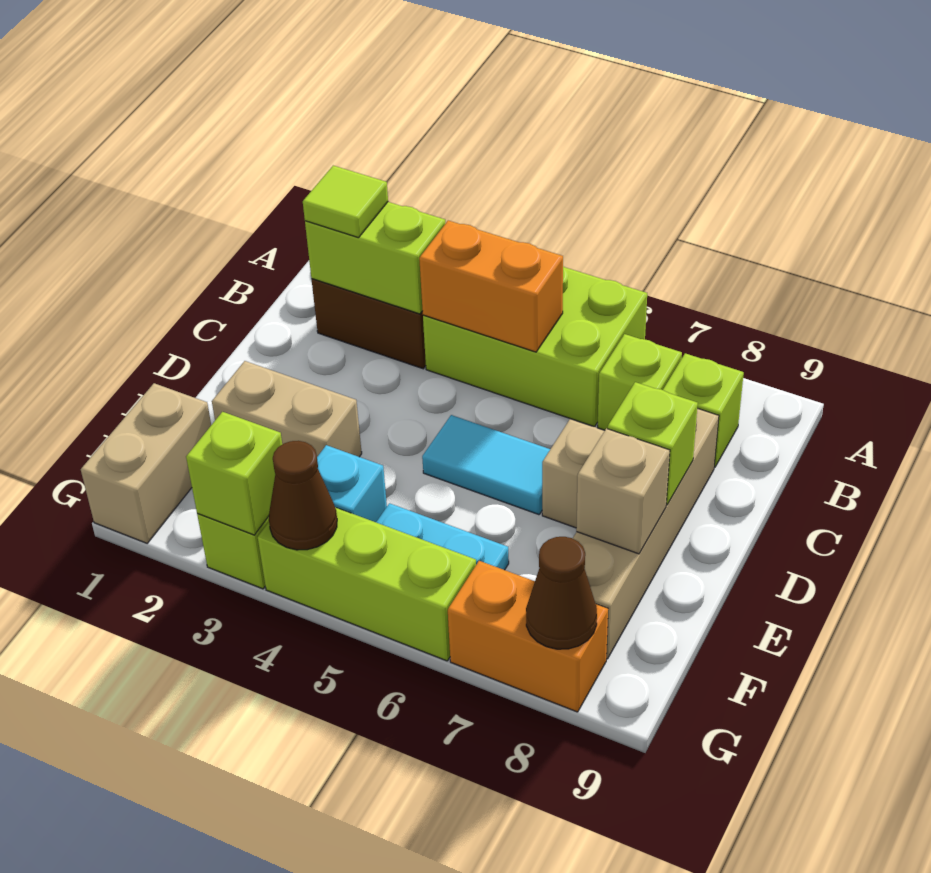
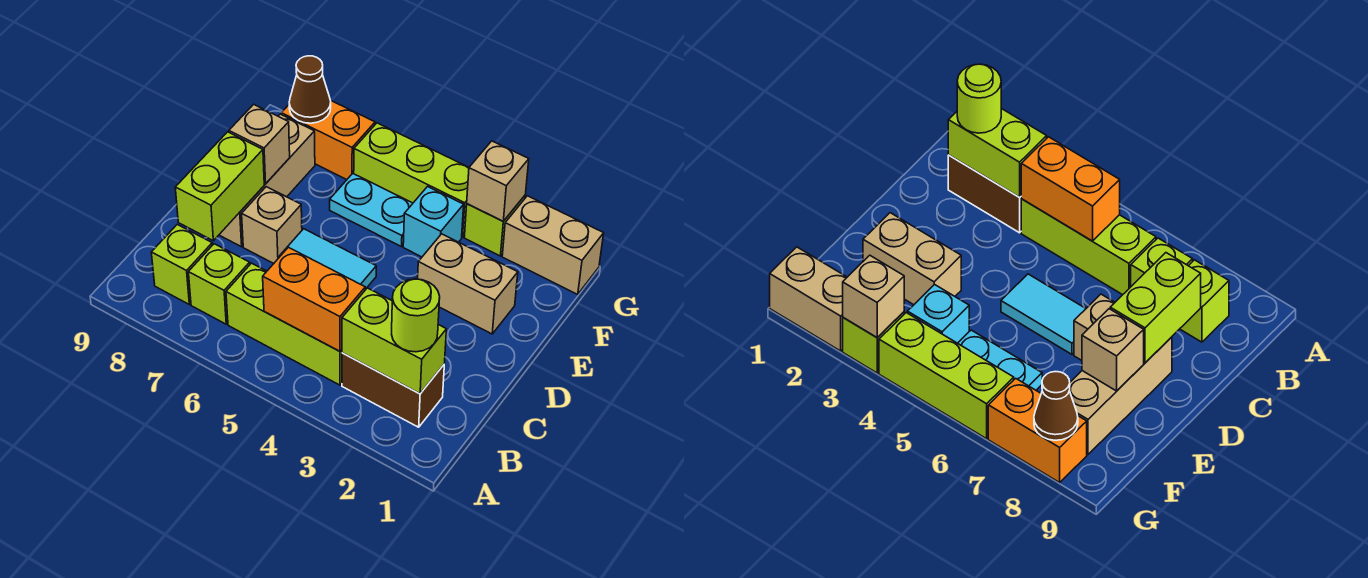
lime 2x3 brick [423,266,647,427] -> lime 1x3 brick [226,263,342,385]
lime 1x1 tile [303,166,388,238] -> lime 1x1 round brick [392,279,440,352]
tan 1x4 brick [573,408,719,659] -> tan 1x3 brick [219,114,315,247]
lime 1x1 brick [608,382,698,505] -> lime 1x2 brick [175,132,264,241]
tan 1x2 brick [81,383,211,543] -> tan 1x2 brick turned to [502,196,604,294]
lime 1x1 brick [186,412,282,535] -> tan 1x1 brick [467,141,529,221]
brown 1x1 cone [269,441,337,550] -> none

